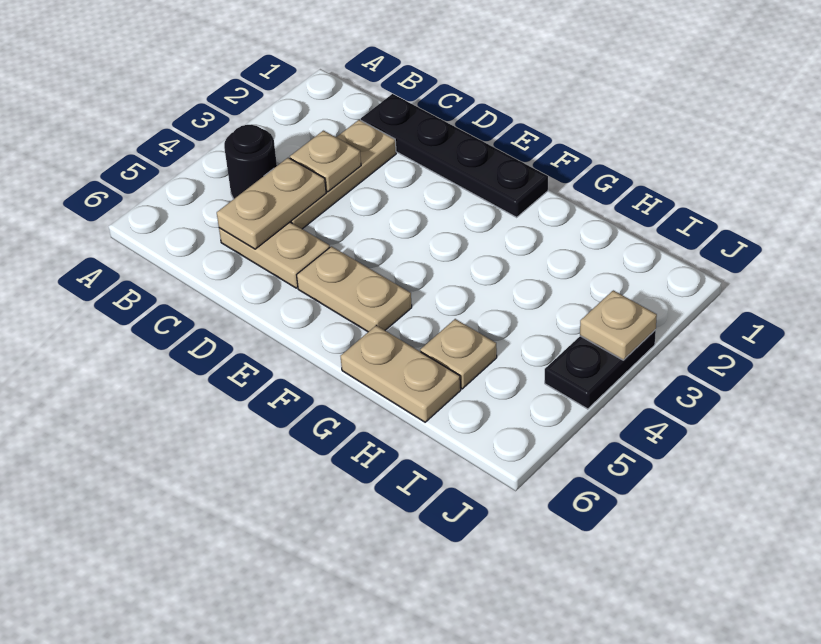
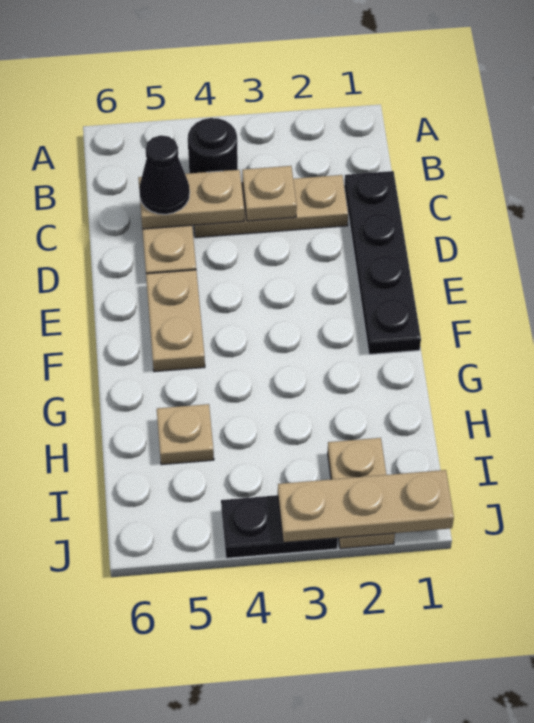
none -> black 1x1 cone [139,135,190,214]
tan 1x2 plate [341,325,461,422] -> tan 1x2 plate moved to [328,438,395,549]
tan 1x1 plate [580,290,657,360] -> tan 1x3 plate [278,470,454,543]

